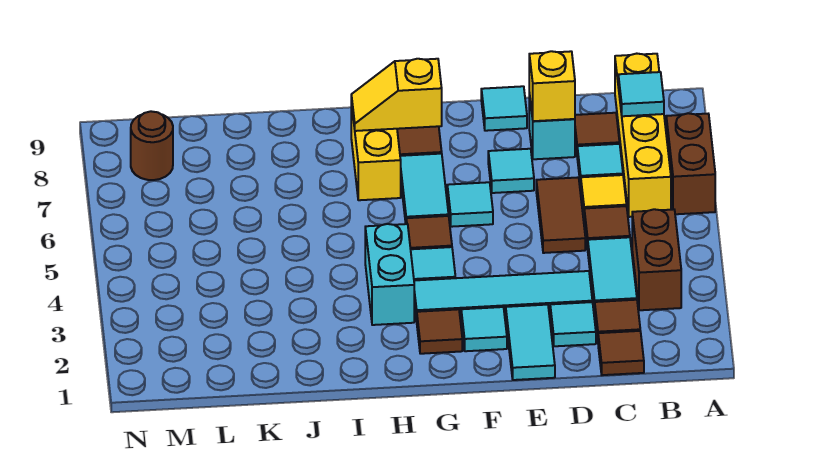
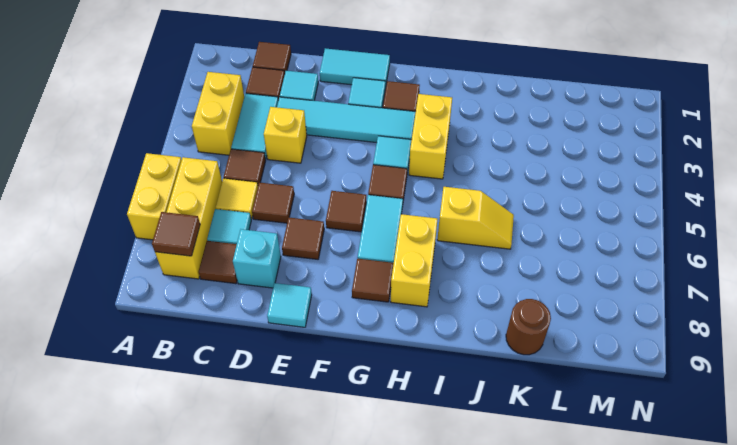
brown 1x2 brick [666,113,715,214] -> yellow 1x2 brick [127,153,182,240]
brown 1x2 brick [632,209,681,310] -> yellow 1x2 brick [192,72,244,155]
yellow 1x4 brick [615,54,671,217] -> yellow 1x3 brick [155,157,222,279]
cyan 1x1 tile [618,72,664,116] -> brown 1x1 tile [152,212,200,256]
brown 1x2 tile [536,177,585,253] -> brown 1x1 tile [252,182,294,223]
yellow 1x1 brick [529,51,575,121] -> yellow 1x1 brick moved to [264,107,307,163]
cyan 1x2 tile [506,305,555,380] -> cyan 1x2 tile turned to [320,48,390,88]
cyan 1x1 tile [488,149,534,193] -> brown 1x1 tile [282,218,324,259]
cyan 1x1 tile [447,182,493,227] -> brown 1x1 tile [326,191,366,232]
yellow 1x2 slope [351,59,442,131] -> yellow 1x2 slope moved to [437,187,514,249]
cyan 1x2 brick [365,224,414,325] -> yellow 1x2 brick [409,94,452,179]
brown 1x1 round brick [131,111,173,180] -> brown 1x1 round brick moved to [506,299,551,355]

